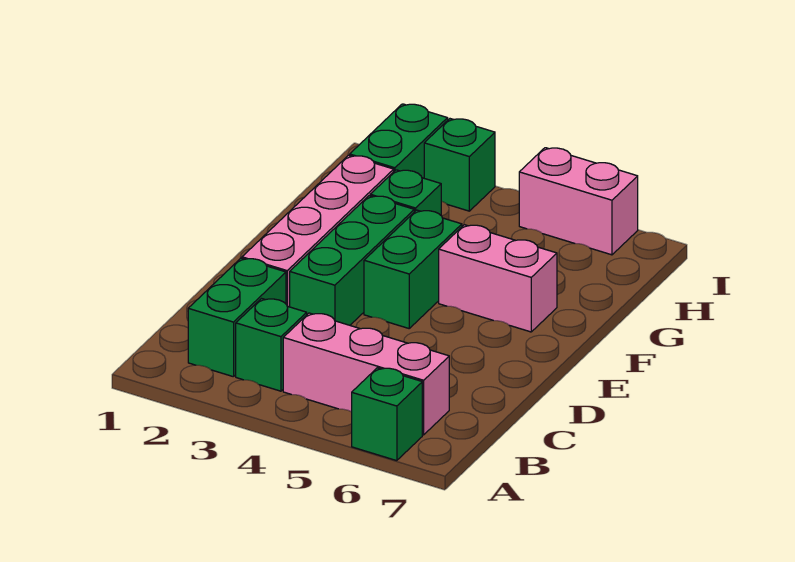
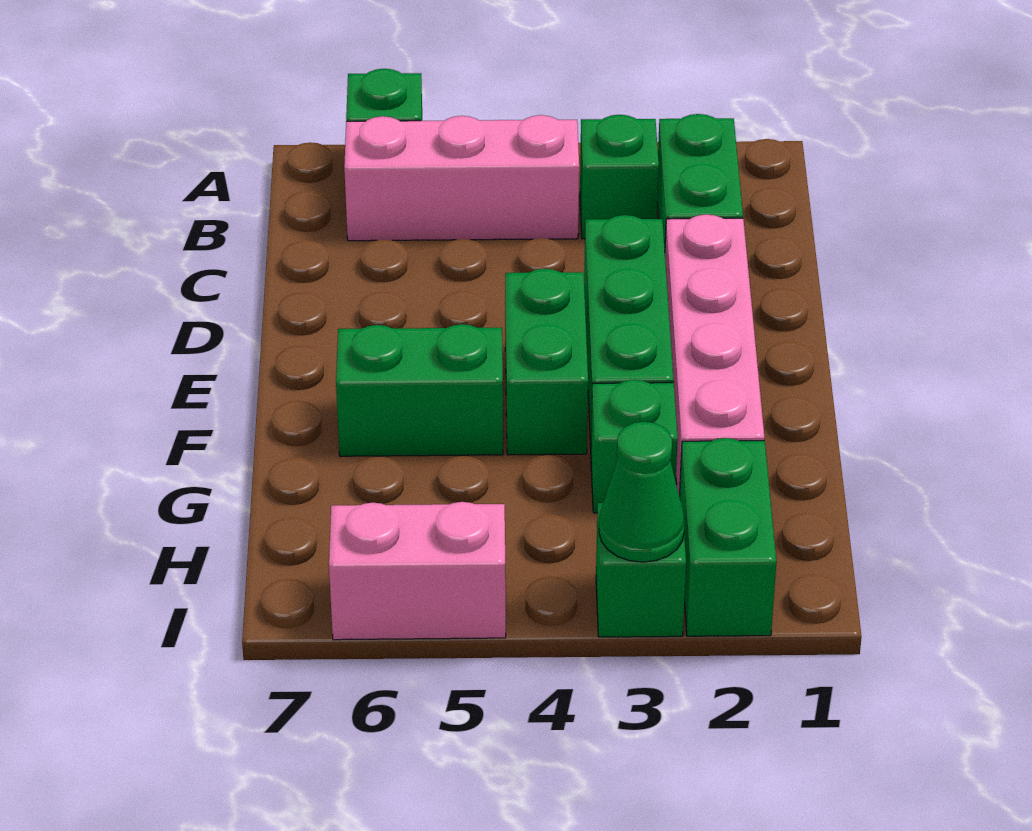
pink 1x2 brick [439,225,557,332] -> green 1x2 brick [336,324,503,456]
none -> green 1x1 cone [599,422,685,562]

